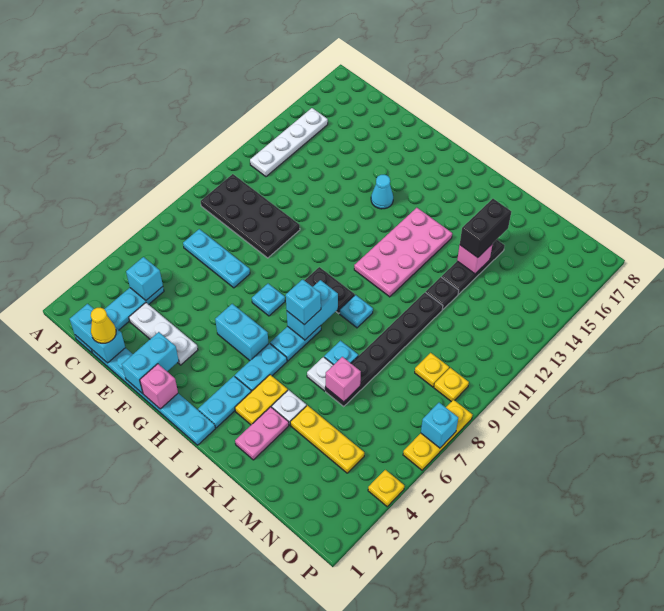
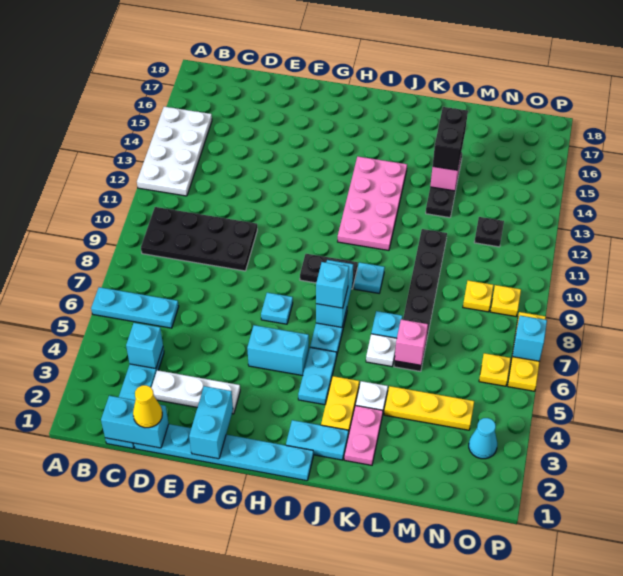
white 1x4 plate [250,108,328,177] -> white 2x4 plate [137,107,212,196]
cyan 1x3 plate [183,229,250,288] -> cyan 1x3 plate moved to [91,287,179,328]
pink 1x1 brick [140,364,178,409] -> none
cyan 1x1 cone [371,175,393,209] -> cyan 1x1 cone moved to [469,418,497,459]
cyan 1x2 plate [198,376,251,428] -> cyan 1x2 plate turned to [286,420,348,460]
black 1x1 plate [426,277,459,309] -> black 1x1 plate moved to [474,217,504,247]
yellow 1x1 plate [368,470,404,507] -> yellow 1x1 plate moved to [479,353,511,386]

